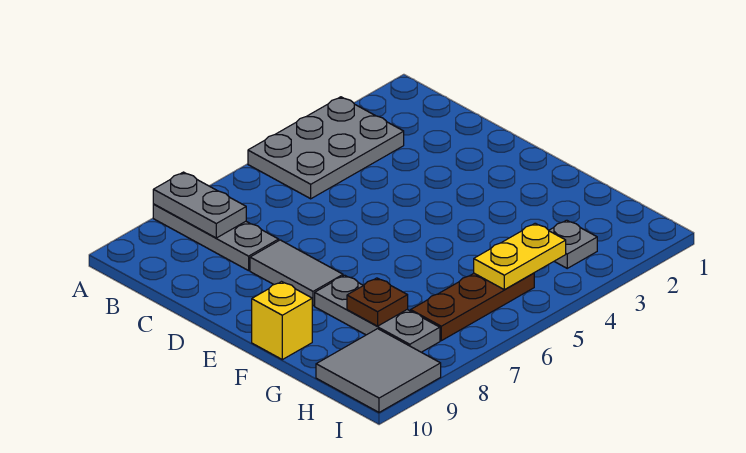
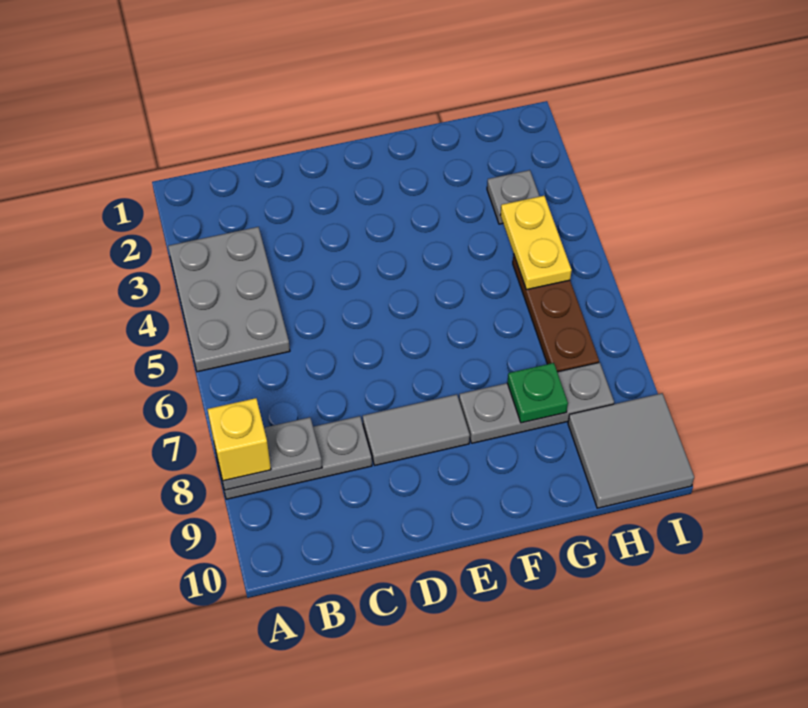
yellow 1x1 brick [252,282,312,360] -> yellow 1x1 brick moved to [207,398,271,481]
brown 1x1 plate [347,278,408,326] -> green 1x1 plate [507,363,568,423]

